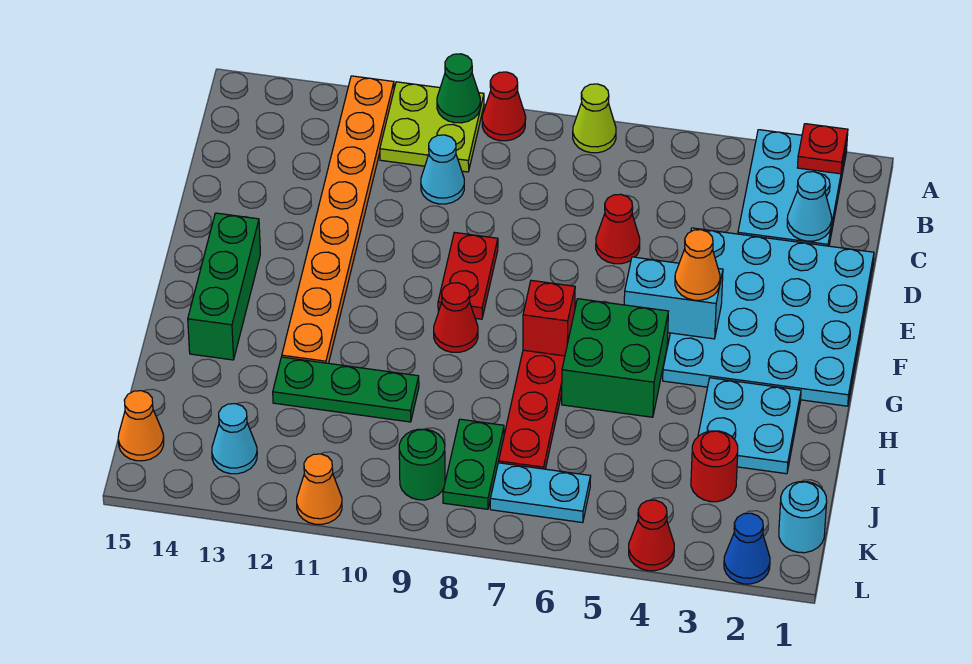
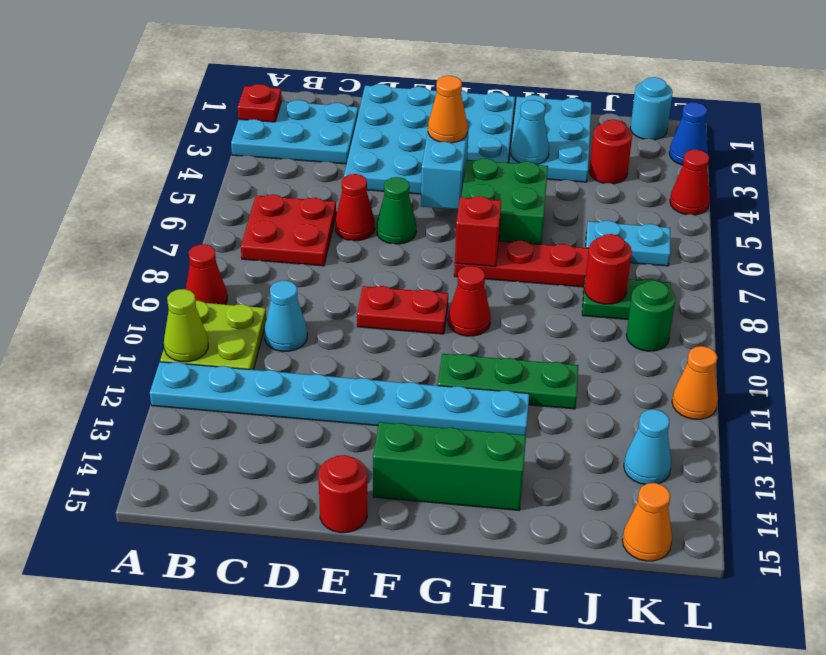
lime 1x1 cone [573,84,616,153] -> lime 1x1 cone moved to [164,289,208,362]
green 1x1 cone [437,54,480,123] -> green 1x1 cone moved to [377,177,416,244]
orange 1x8 plate [282,76,394,363] -> cyan 1x8 plate [150,362,529,435]
none -> red 2x2 plate [241,194,336,266]
cyan 1x1 cone [787,172,832,241] -> cyan 1x1 cone moved to [511,100,549,164]
none -> red 1x1 round brick [318,455,367,533]
cyan 2x2 plate [698,378,801,474] -> cyan 2x3 plate [510,95,592,182]
green 1x3 plate [273,357,419,422] -> green 1x3 plate turned to [438,354,578,409]
none -> red 1x1 round brick [584,234,632,304]
cyan 1x2 plate [490,463,591,523] -> cyan 1x2 plate turned to [586,221,670,266]

